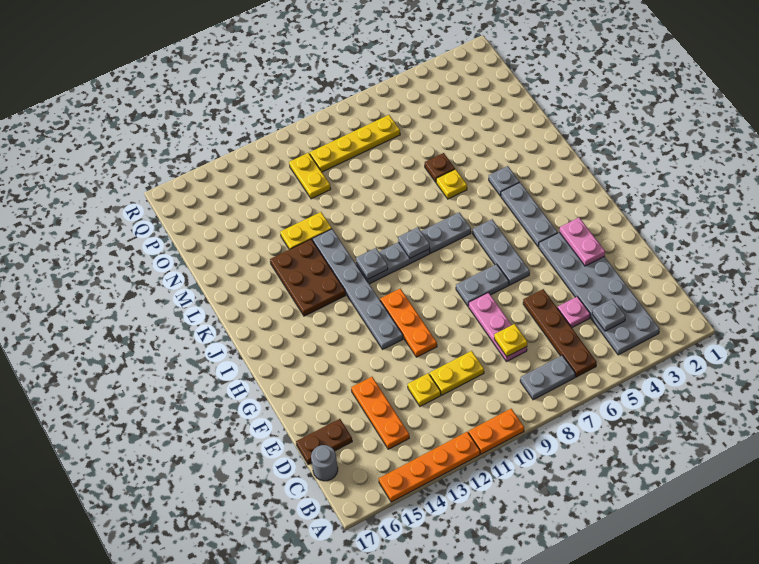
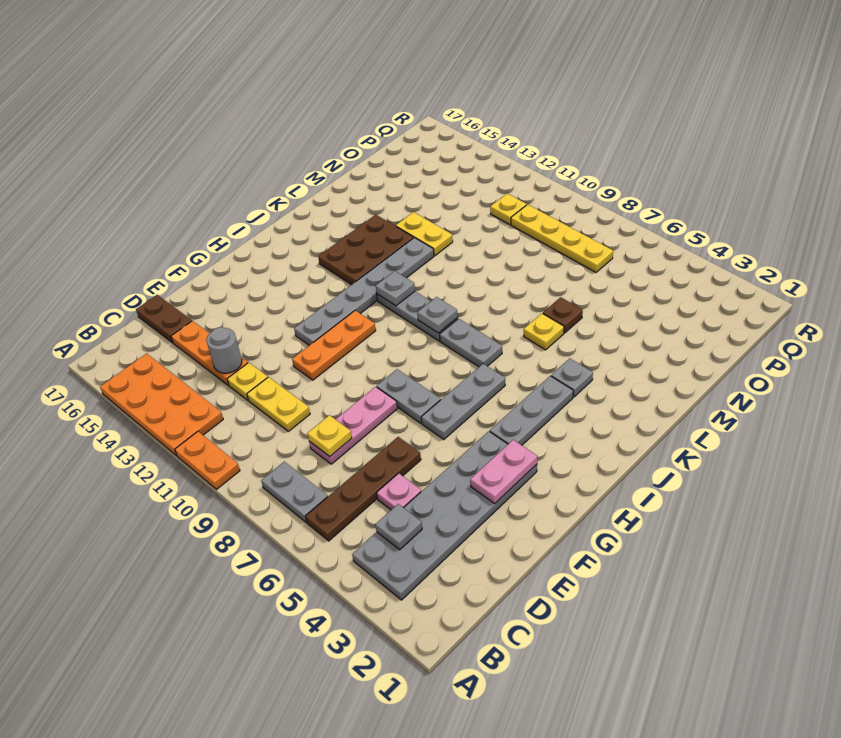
orange 1x4 plate [379,432,480,502] -> orange 2x4 plate [100,353,223,456]
orange 1x3 plate [351,377,409,449] -> orange 1x3 plate turned to [171,321,248,385]
grey 1x1 round brick [311,445,338,481] -> grey 1x1 round brick moved to [206,327,242,373]
yellow 1x2 plate [289,153,331,199] -> yellow 1x1 plate [490,194,527,225]

